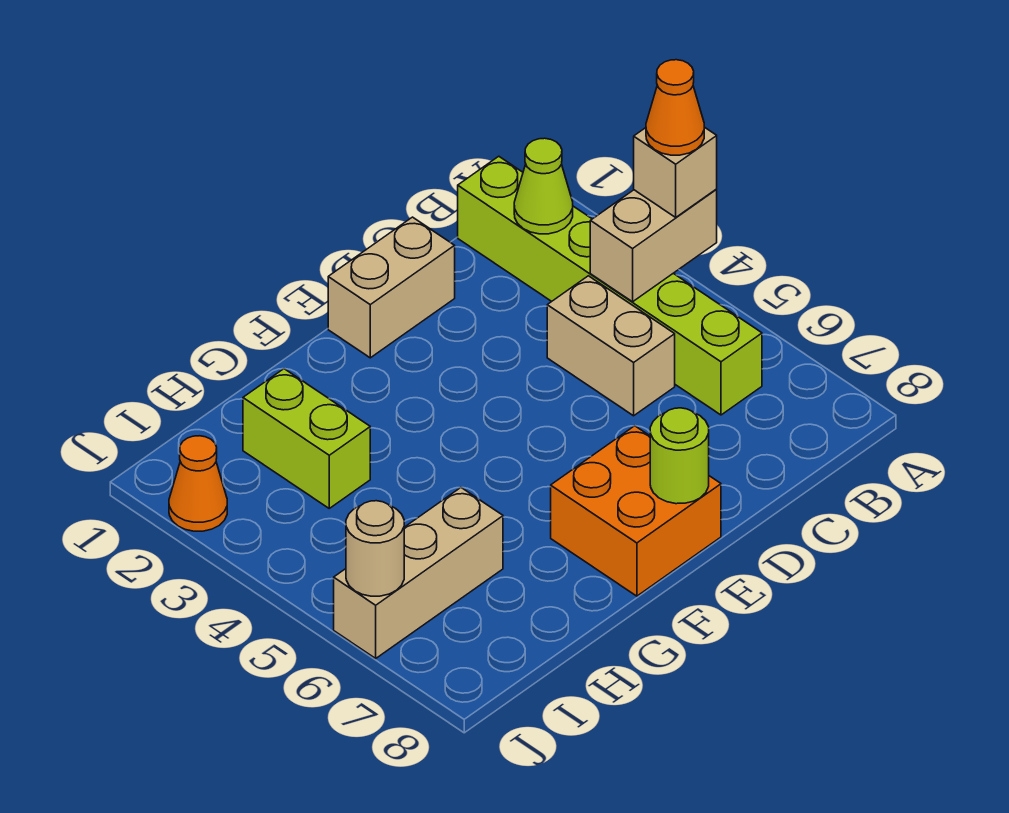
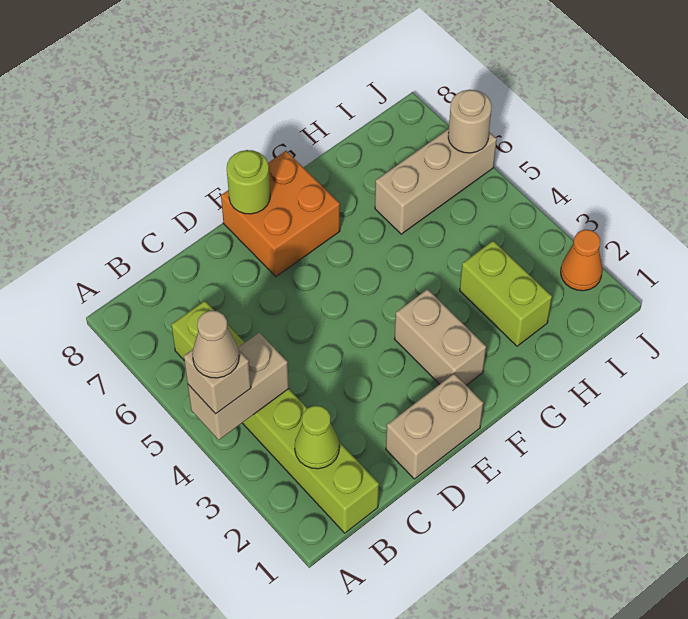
orange 1x1 cone [646,60,704,155] -> tan 1x1 cone [192,311,239,378]
tan 1x2 brick [547,276,675,416] -> tan 1x2 brick moved to [394,289,486,385]

